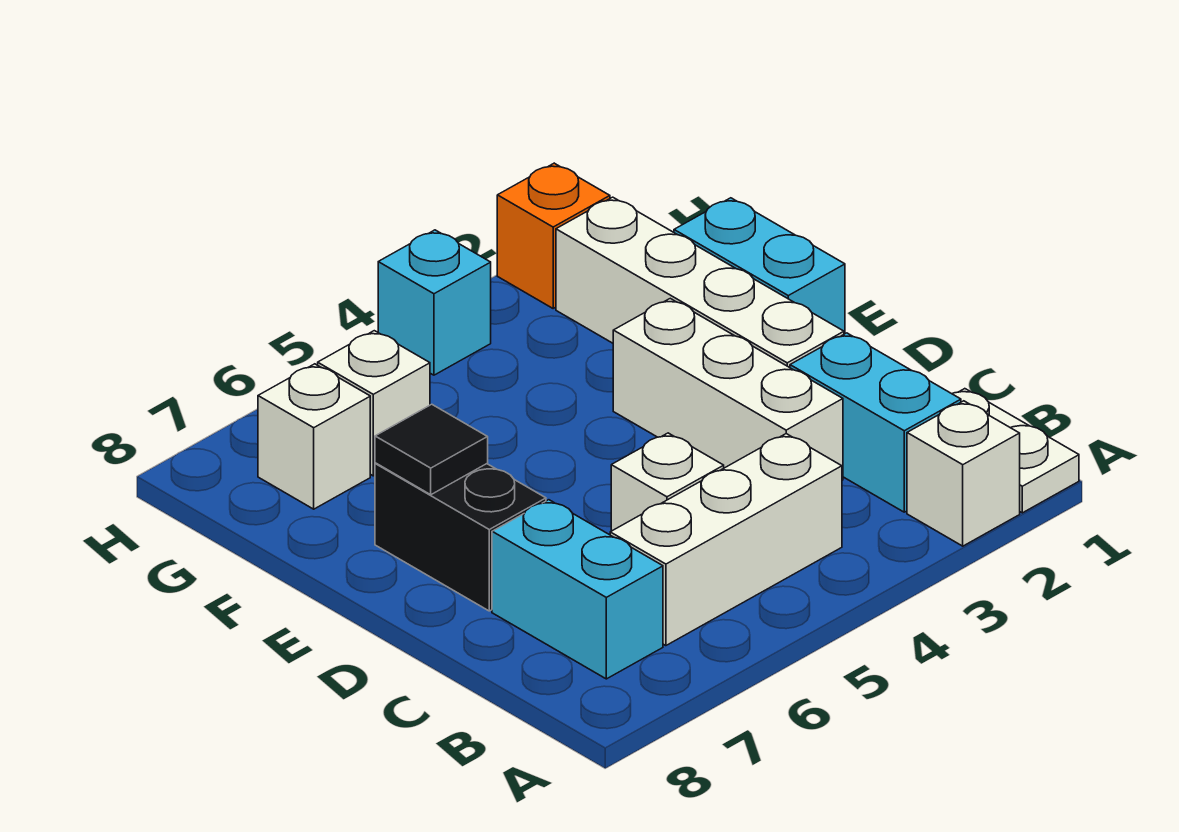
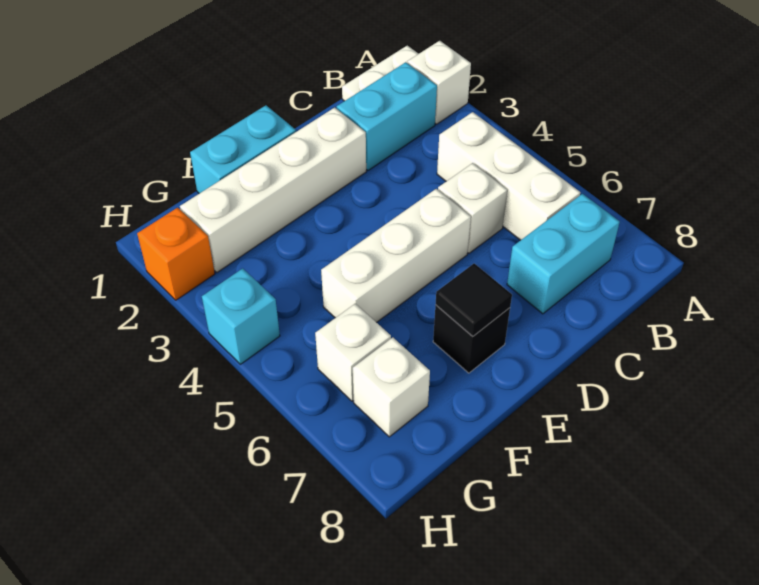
white 1x3 brick [613,299,843,480] -> white 1x3 brick moved to [321,189,471,323]
black 1x2 brick [375,463,546,611] -> black 1x1 brick [433,305,510,373]

